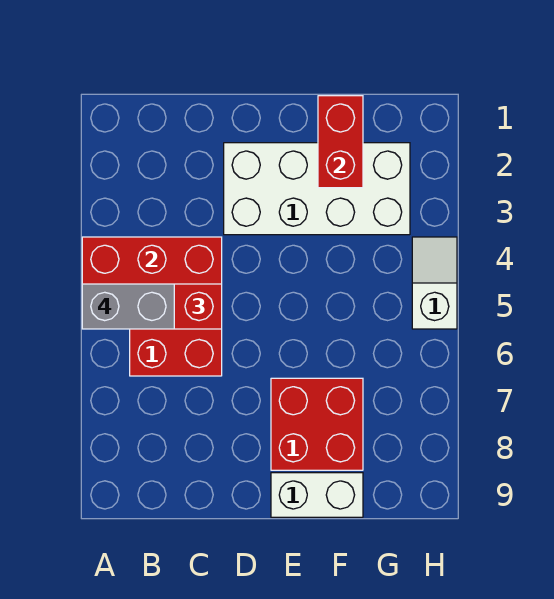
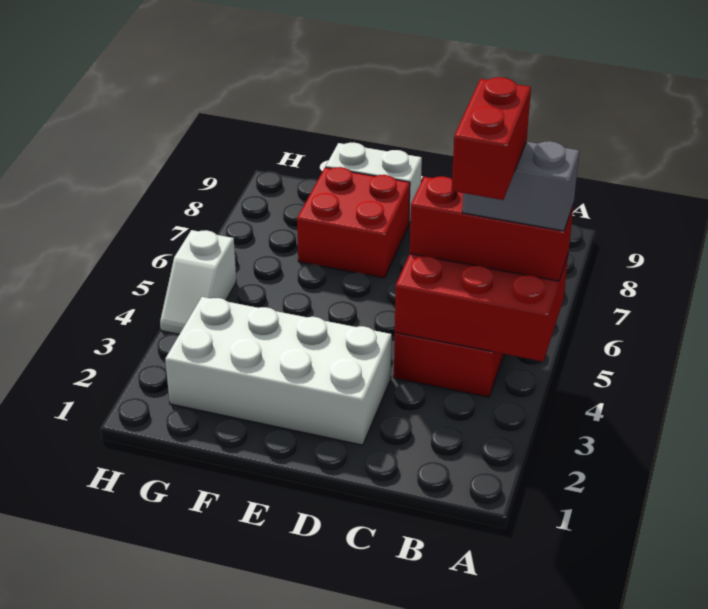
red 1x2 brick [318,96,363,188] -> red 1x2 brick moved to [452,77,531,200]

